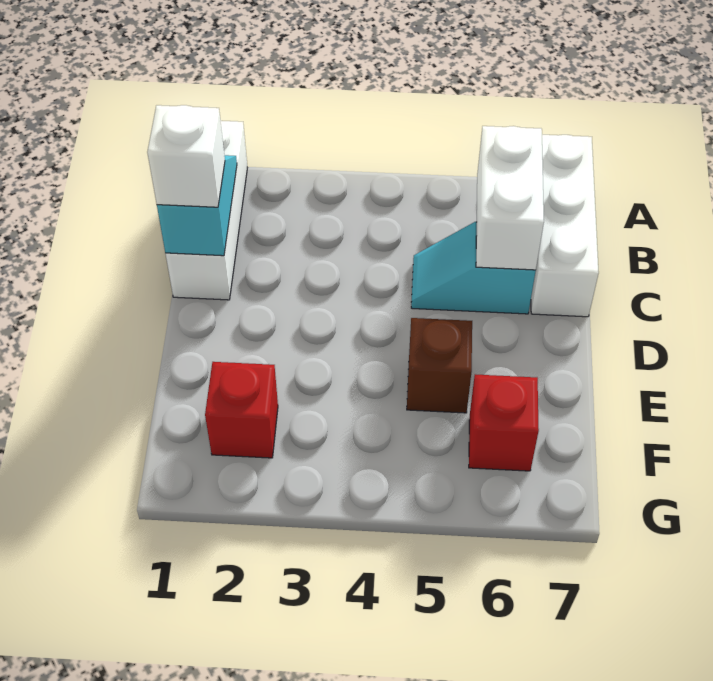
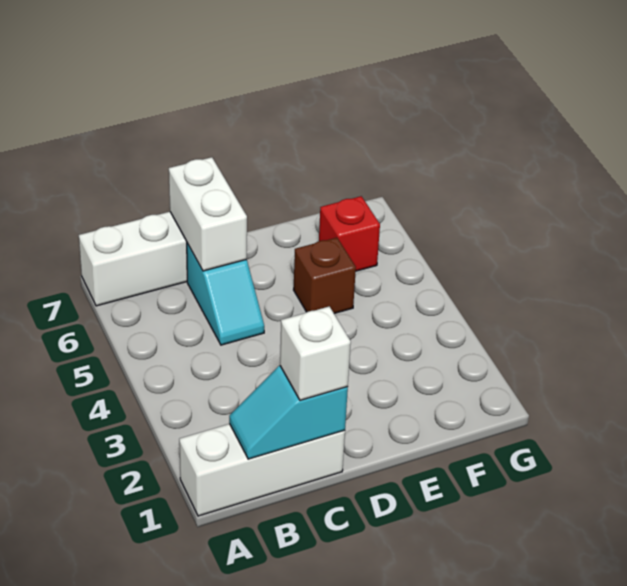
white 1x2 brick [476,126,544,270] -> white 1x2 brick turned to [169,157,247,271]
red 1x1 brick [205,362,278,458] -> none

